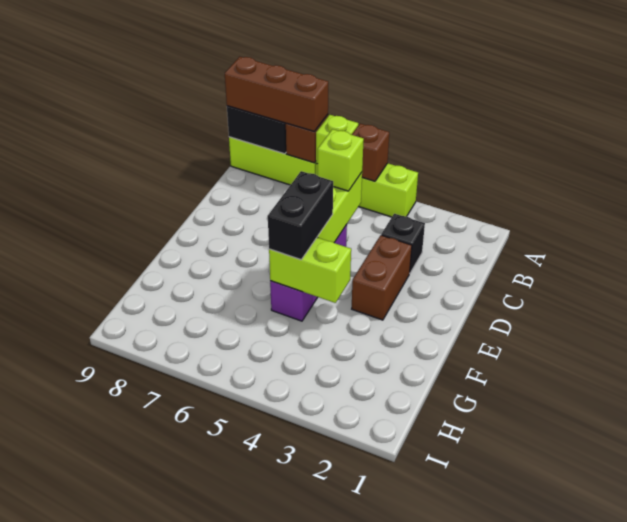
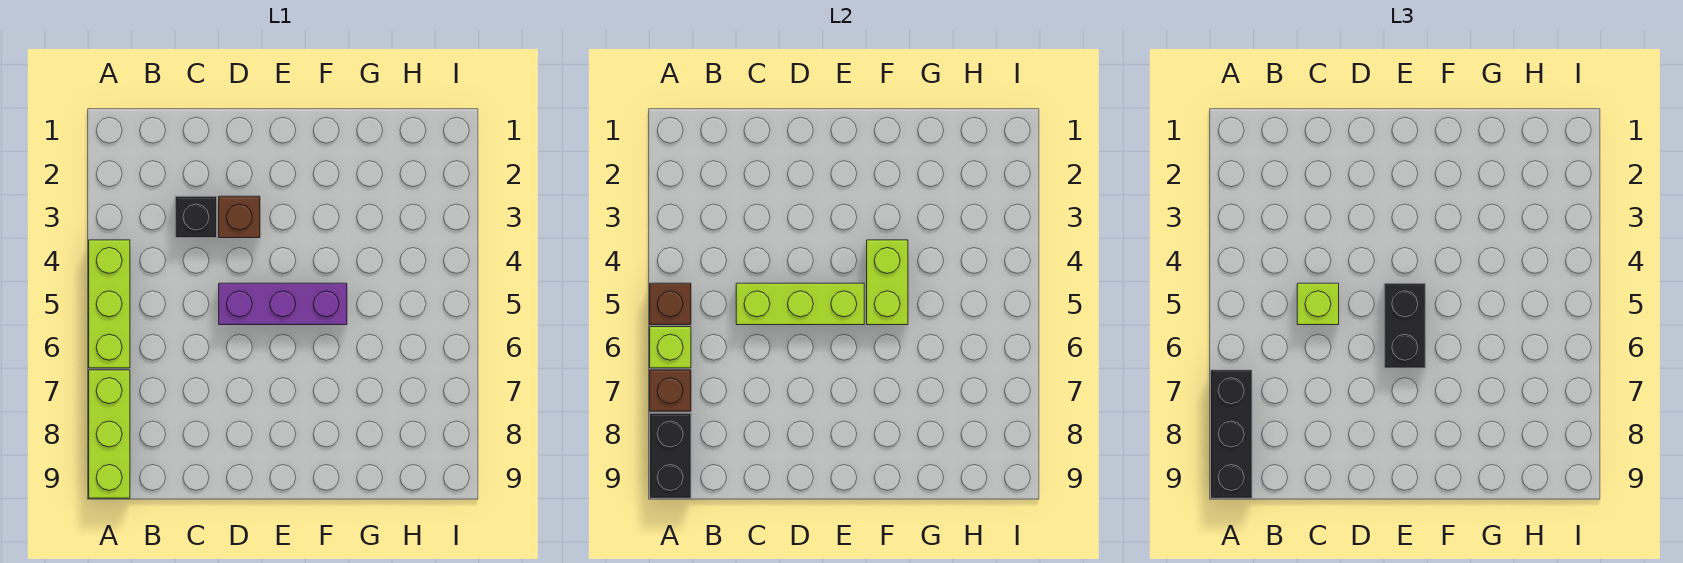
brown 1x3 brick [225,57,328,132] -> black 1x3 brick [1211,370,1252,498]
brown 1x2 brick [352,235,412,320] -> brown 1x1 brick [219,196,260,238]
black 1x2 brick [268,171,333,260] -> black 1x2 brick turned to [1384,283,1425,368]

